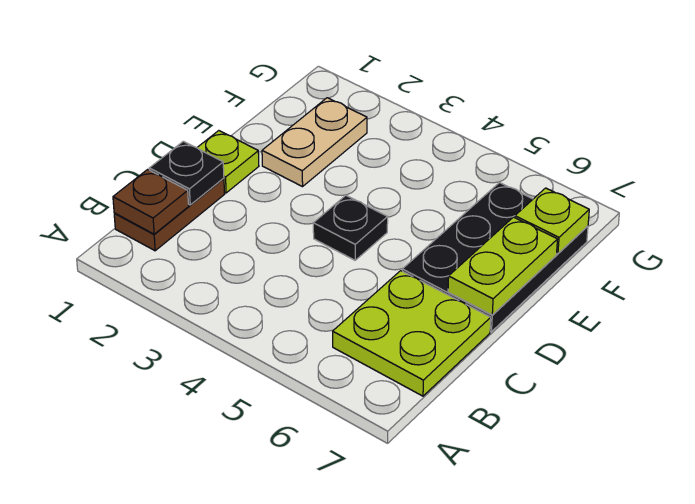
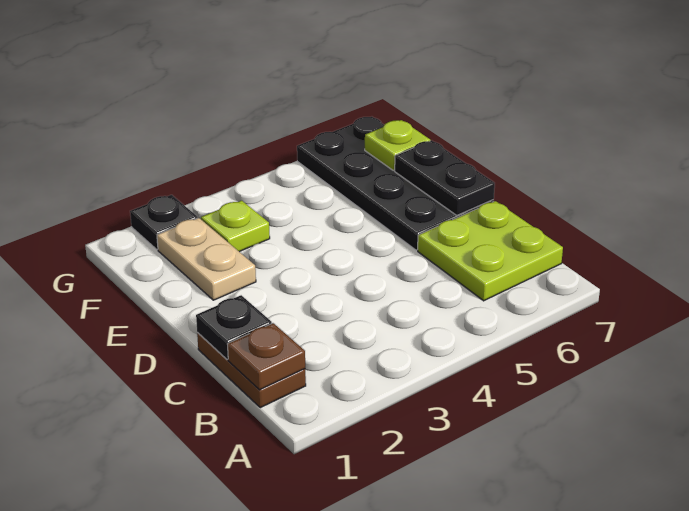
lime 1x1 plate [197,131,259,193] -> lime 1x1 plate moved to [201,201,270,252]
black 1x1 plate [313,196,388,260] -> black 1x1 plate moved to [130,195,198,250]
black 2x3 plate [402,183,588,332] -> black 2x4 plate [297,117,494,250]
lime 1x2 plate [448,217,558,315] -> black 1x2 plate [395,141,495,215]

